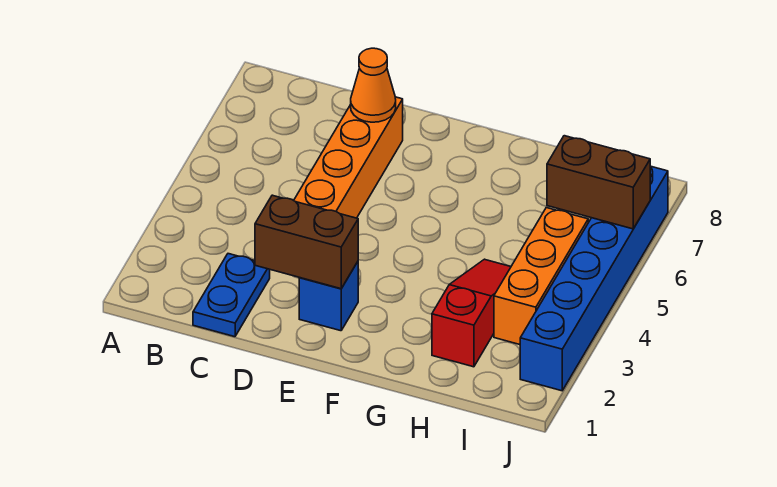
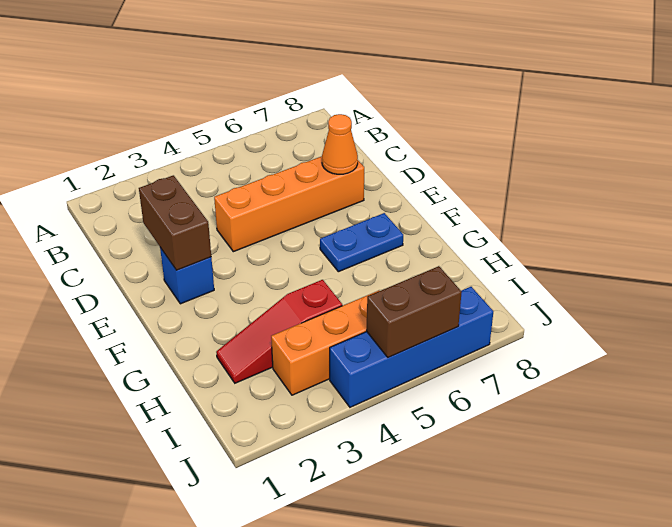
blue 1x2 plate [193,254,270,337] -> blue 1x2 plate moved to [320,213,403,272]
red 1x3 slope [432,259,511,367] -> red 1x3 slope turned to [216,280,342,383]
brown 1x2 brick [547,136,650,229] -> brown 1x2 brick turned to [367,266,462,358]
blue 1x6 brick [520,166,668,391] -> blue 1x4 brick [330,287,493,407]

